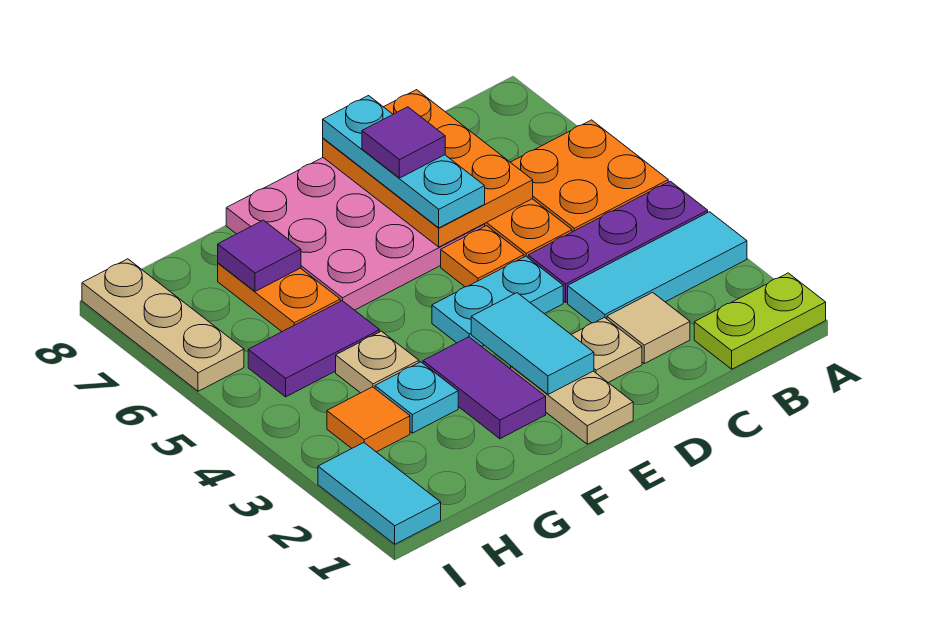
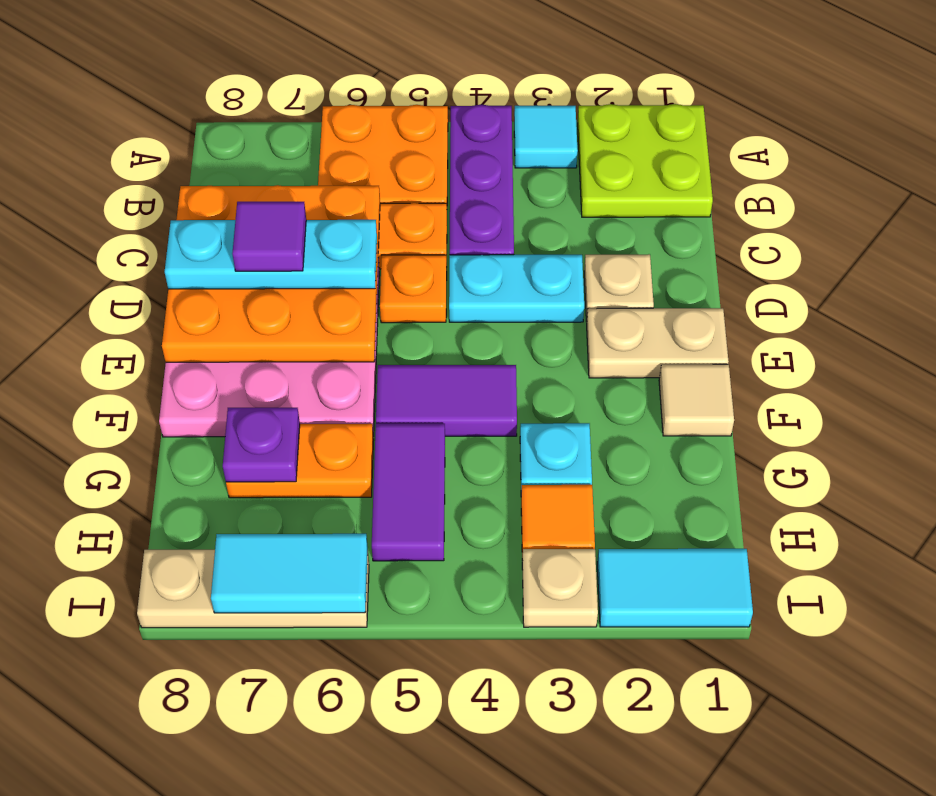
lime 1x2 plate [694,273,826,369] -> lime 2x2 plate [578,104,713,217]
cyan 1x3 tile [568,212,747,323] -> cyan 1x1 tile [514,106,578,168]
tan 1x1 tile [607,292,690,364] -> tan 1x1 tile moved to [659,364,734,436]
orange 2x3 plate [323,90,533,247] -> orange 3x3 plate [162,185,380,362]
cyan 1x2 plate [432,256,563,346] -> cyan 1x2 plate turned to [449,255,584,322]
cyan 1x2 tile [471,293,594,394] -> cyan 1x2 tile moved to [211,534,368,613]
purple 1x2 tile [423,337,546,439] -> purple 1x2 tile moved to [376,365,517,436]
tan 1x1 plate [336,331,419,393] -> tan 1x1 plate moved to [522,549,598,627]
purple 1x1 tile [218,220,301,291] -> purple 1x1 plate [223,408,300,482]

